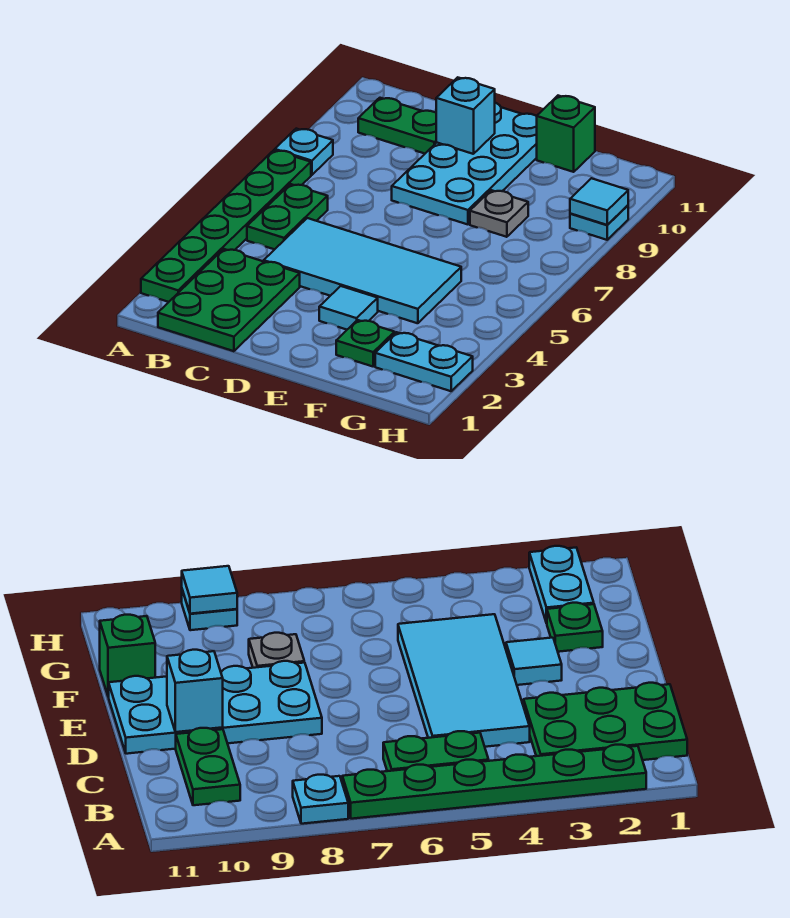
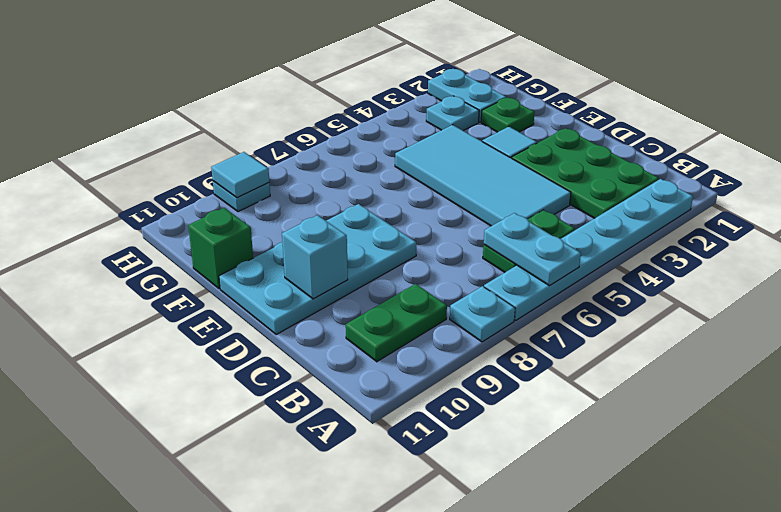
green 1x6 plate [141,150,311,302] -> cyan 1x6 plate [484,179,693,320]
none -> cyan 1x2 plate [484,213,581,286]
green 2x3 plate [158,249,300,351] -> green 2x3 plate turned to [512,128,659,218]
green 1x2 plate [358,98,437,154] -> green 1x2 plate turned to [346,284,447,362]
grey 1x1 plate [470,190,528,237] -> none
none -> cyan 1x1 plate [426,96,479,131]

